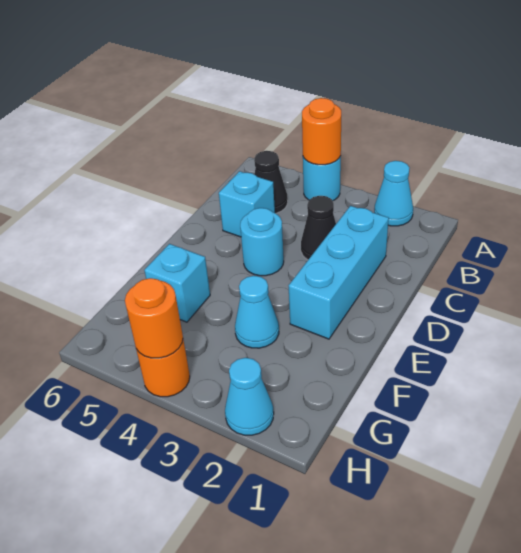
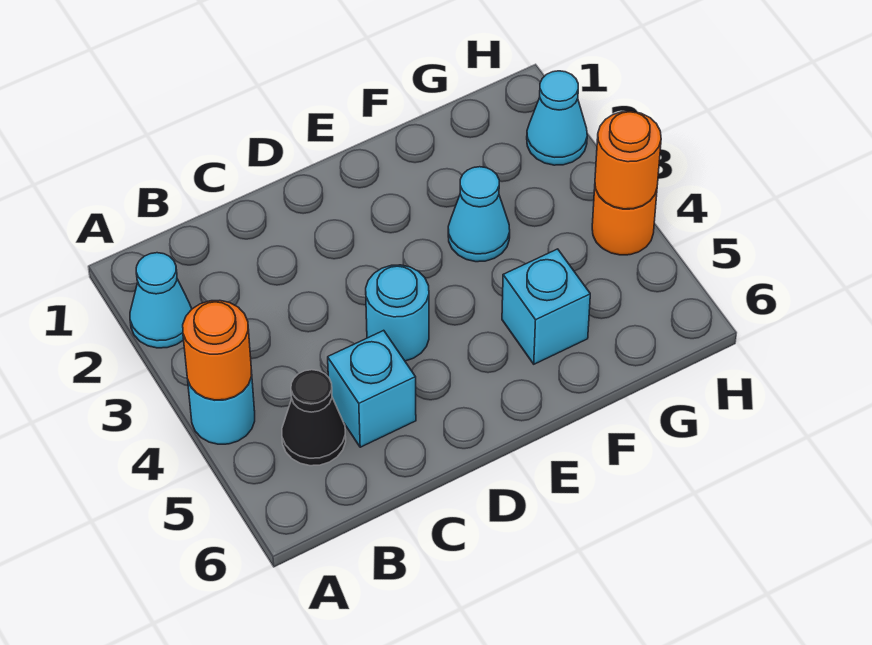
cyan 1x3 brick [289,206,389,339] -> none
black 1x1 cone [301,196,336,260] -> none

